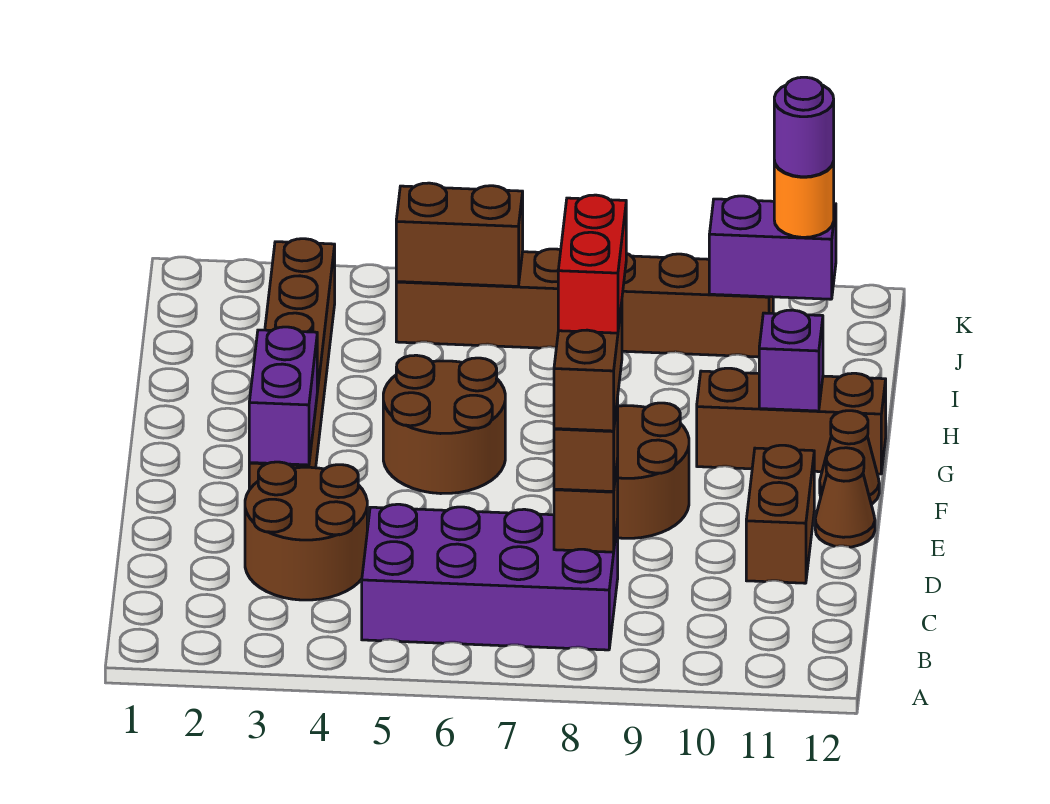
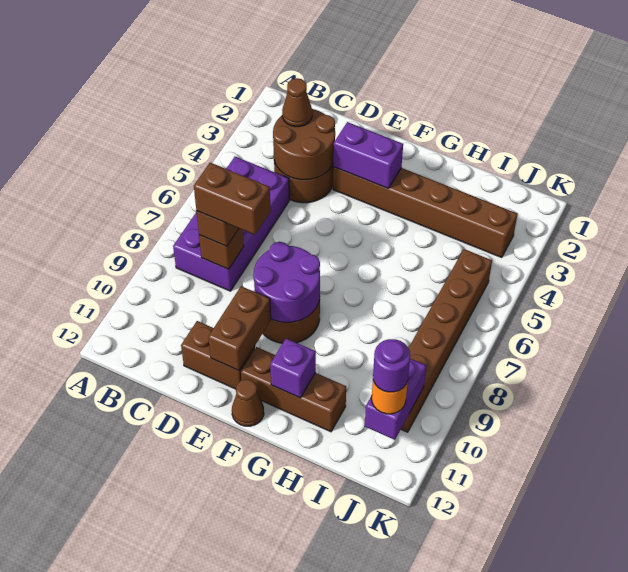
red 1x2 brick [558,195,626,333] -> none
none -> purple 2x2 round brick [253,242,320,323]
brown 1x1 cone [815,448,875,547] -> brown 1x1 cone moved to [282,78,312,127]
brown 2x2 round brick [383,355,505,494] -> brown 2x2 round brick moved to [273,109,335,180]
brown 1x3 brick [697,368,886,474] -> brown 1x3 brick turned to [241,347,346,432]
brown 1x2 brick [396,183,523,286] -> brown 1x2 brick moved to [208,286,271,371]

